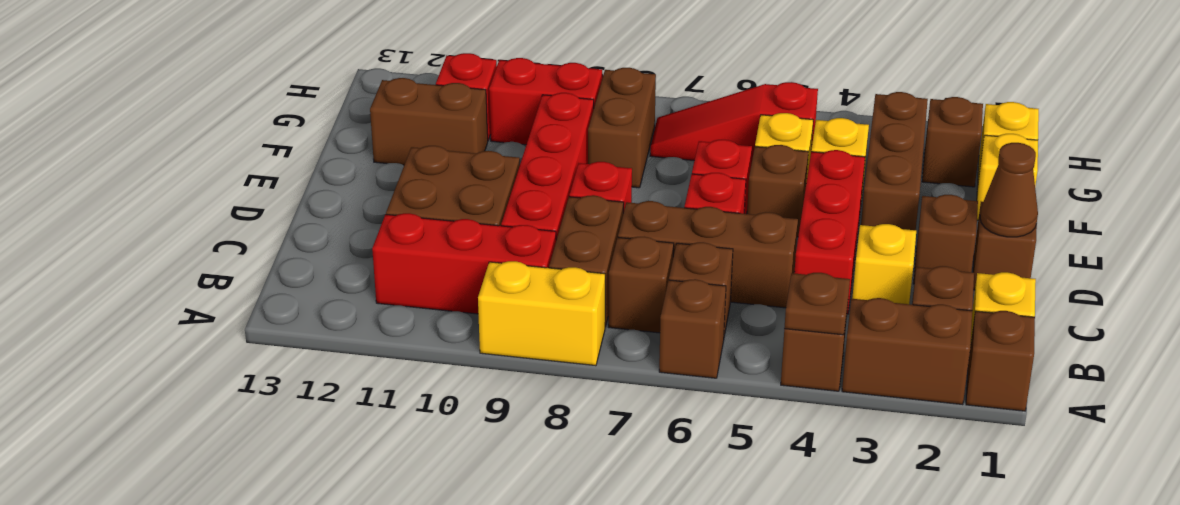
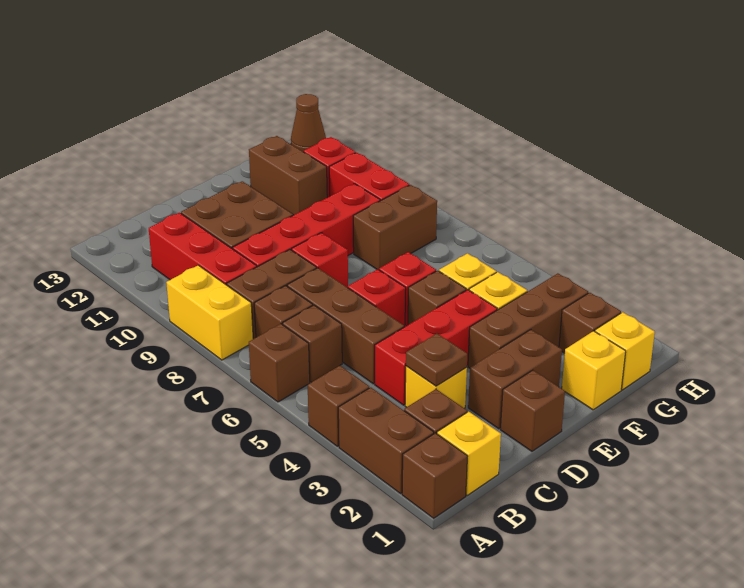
brown 1x1 plate [784,273,850,335] -> brown 1x1 plate moved to [406,334,467,386]
brown 1x1 cone [980,143,1038,237] -> brown 1x1 cone moved to [291,94,326,152]
brown 1x1 brick [913,195,978,284] -> brown 1x2 brick [468,330,562,429]
red 1x3 slope [650,82,818,164] -> none

